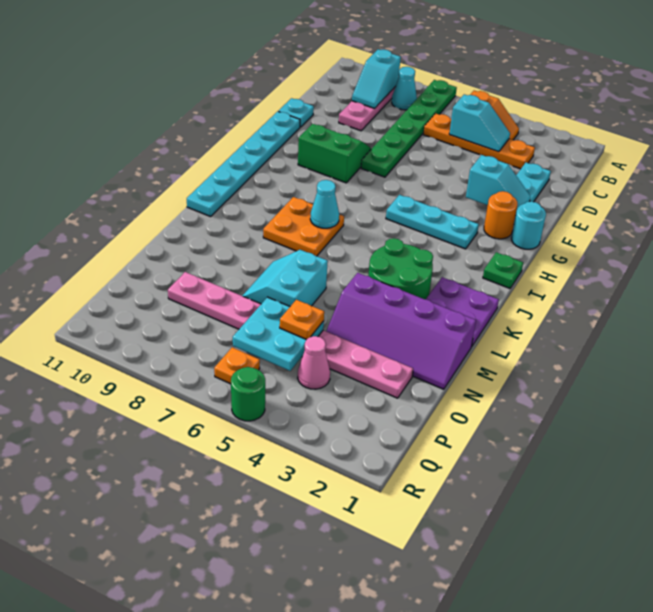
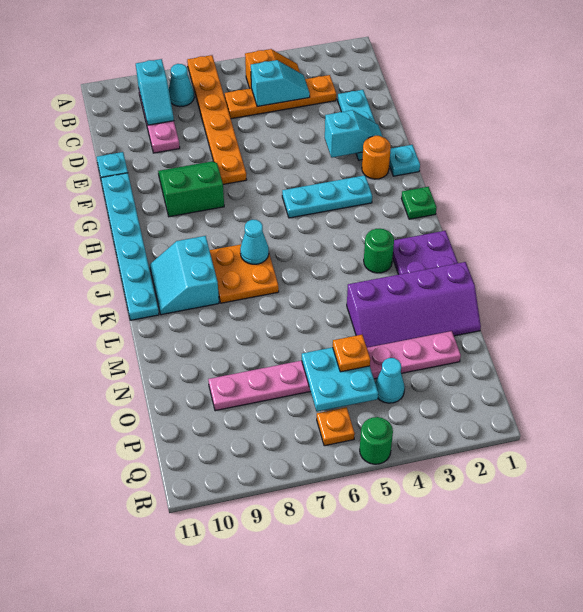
green 1x6 plate [361,80,457,177] -> orange 1x6 plate [187,55,247,184]
cyan 1x1 round brick [511,202,546,249] -> cyan 1x1 plate [389,145,420,176]
green 2x2 round brick [368,238,433,299] -> green 1x1 round brick [364,229,394,273]
cyan 2x2 slope [242,250,328,306] -> cyan 2x2 slope moved to [150,236,219,315]
pink 1x1 cone [298,336,330,389] -> cyan 1x1 cone [375,358,405,403]

